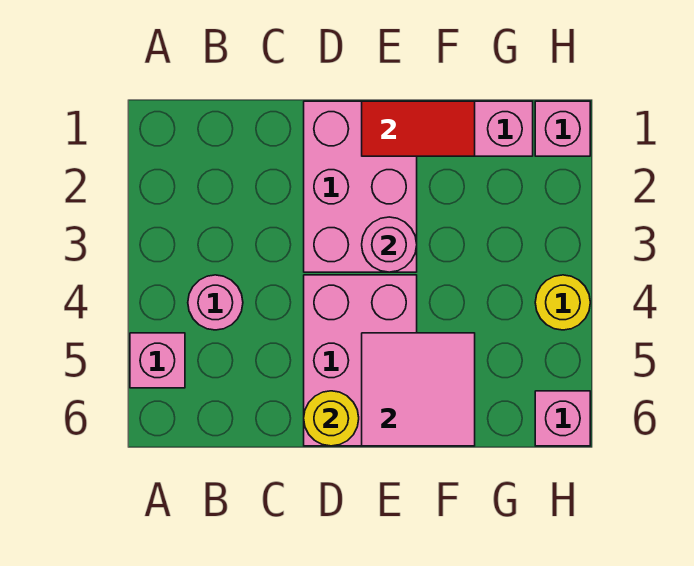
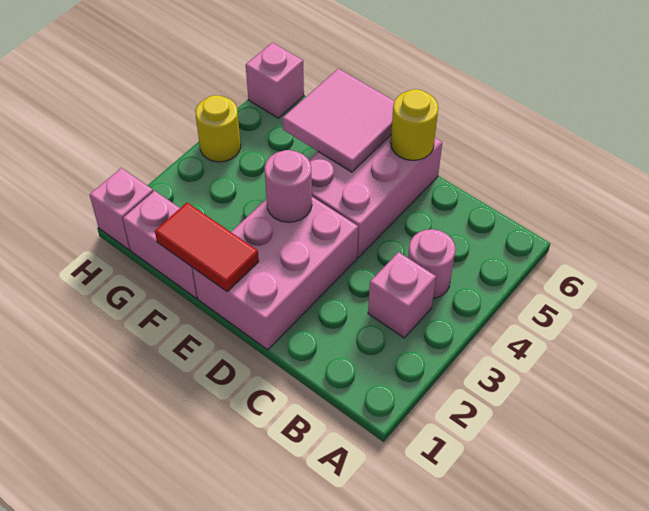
pink 1x1 brick [130,333,185,388] -> pink 1x1 brick moved to [368,252,436,338]

